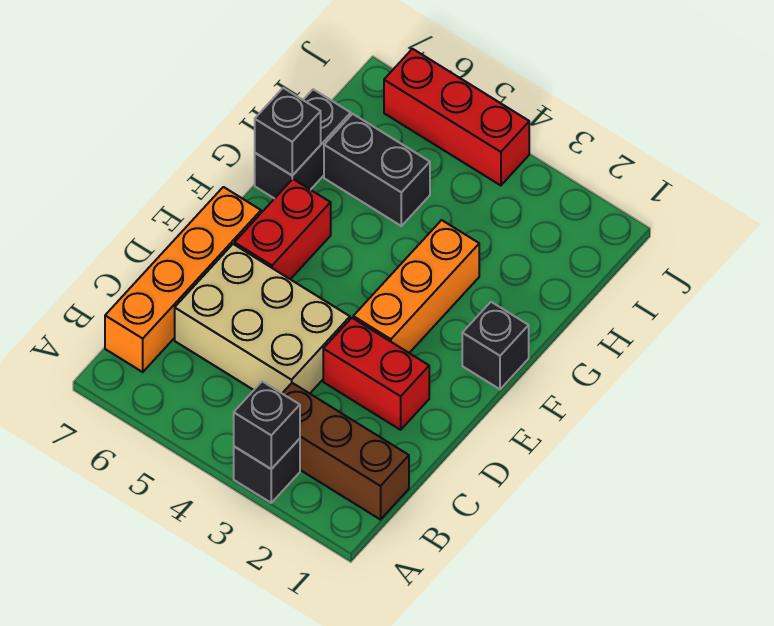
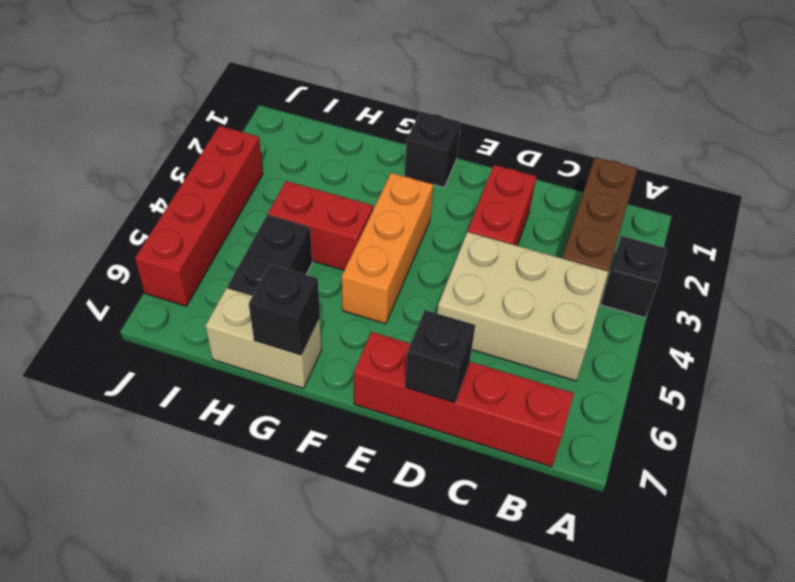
black 1x1 brick [234,381,300,469] -> black 1x1 brick moved to [405,310,475,403]
orange 1x4 brick [105,187,261,372] -> red 1x4 brick [354,332,574,467]
tan 2x3 brick [175,244,350,393] -> tan 2x3 brick turned to [437,232,608,381]
orange 1x3 brick [353,220,479,353] -> orange 1x3 brick turned to [342,173,433,324]
red 1x2 brick [234,179,331,279] -> red 1x2 brick moved to [268,181,373,270]
black 1x2 brick [255,89,351,199] -> tan 1x2 brick [206,288,322,388]
red 1x3 brick [384,49,529,185] -> red 1x4 brick [135,126,263,306]

